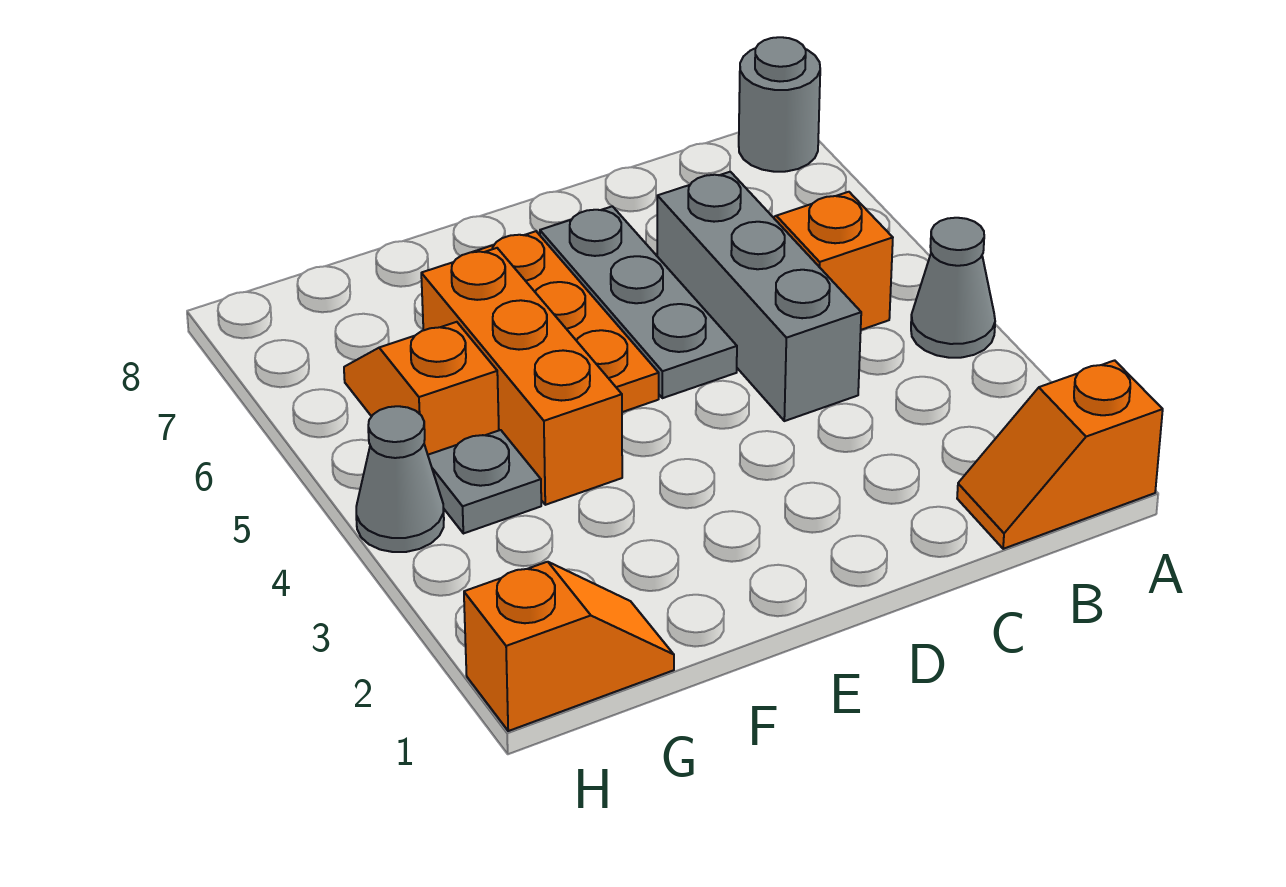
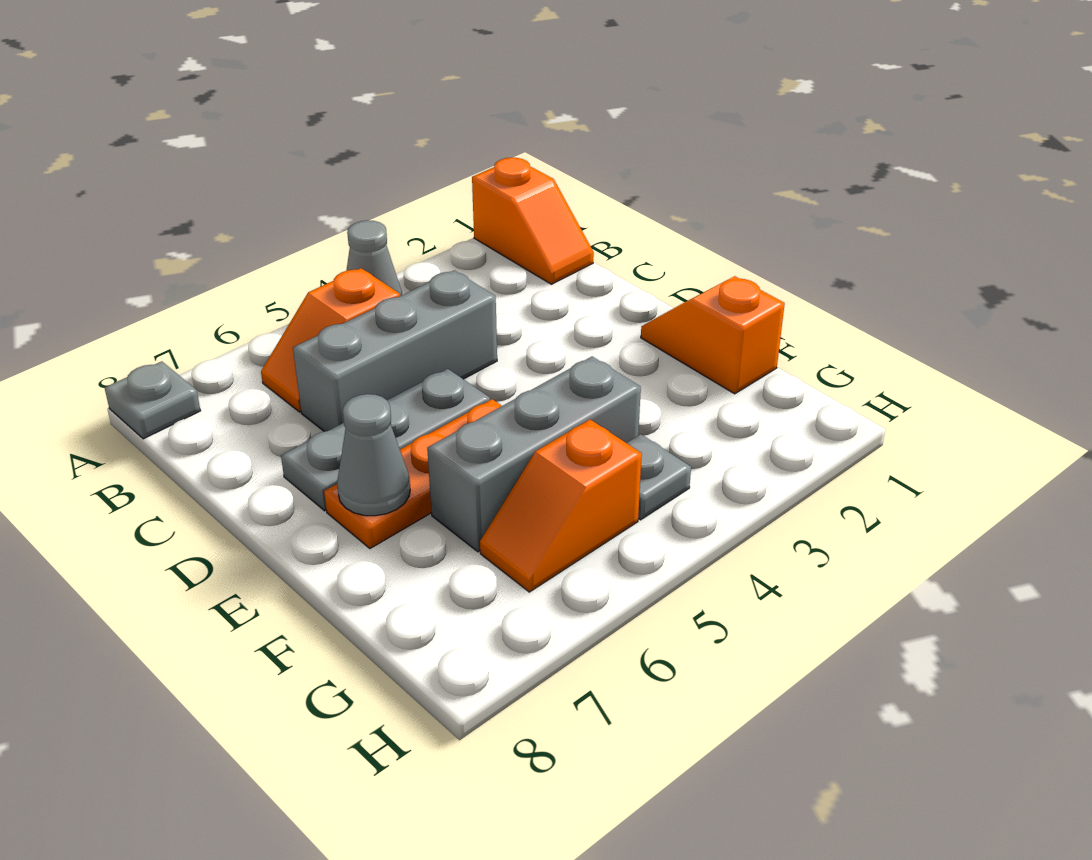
grey 1x1 round brick [739,37,820,172] -> grey 1x1 plate [105,361,201,439]
orange 1x3 brick [421,248,622,505] -> grey 1x3 brick [427,356,641,552]
orange 1x2 slope [464,562,674,731] -> orange 1x2 slope moved to [641,276,785,394]
grey 1x1 cone [356,406,444,552] -> grey 1x1 cone moved to [337,394,410,516]

